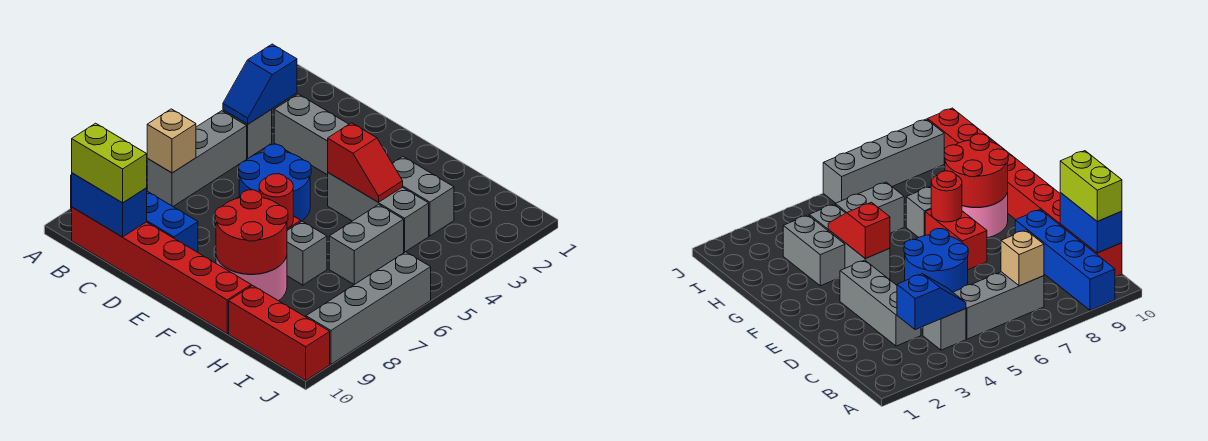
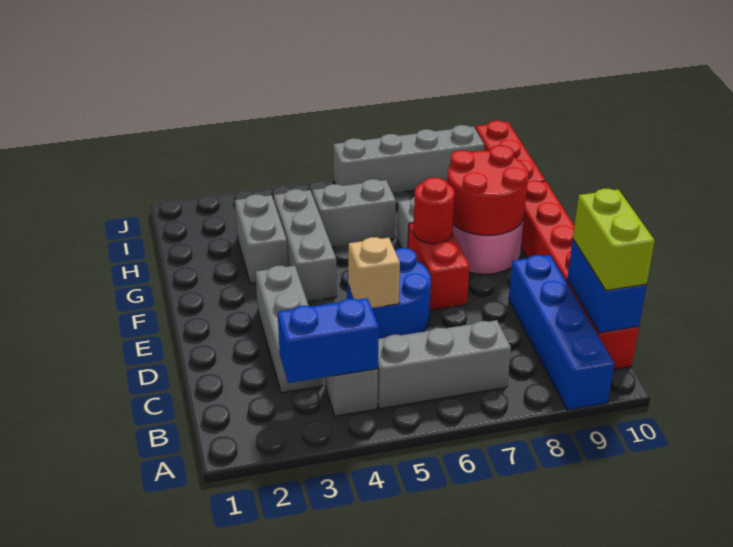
blue 1x2 slope [223,44,297,124] -> blue 1x2 brick [278,298,379,383]
tan 1x1 brick [147,109,196,173] -> tan 1x1 brick moved to [348,237,400,308]
red 1x2 slope [328,123,403,202] -> none

